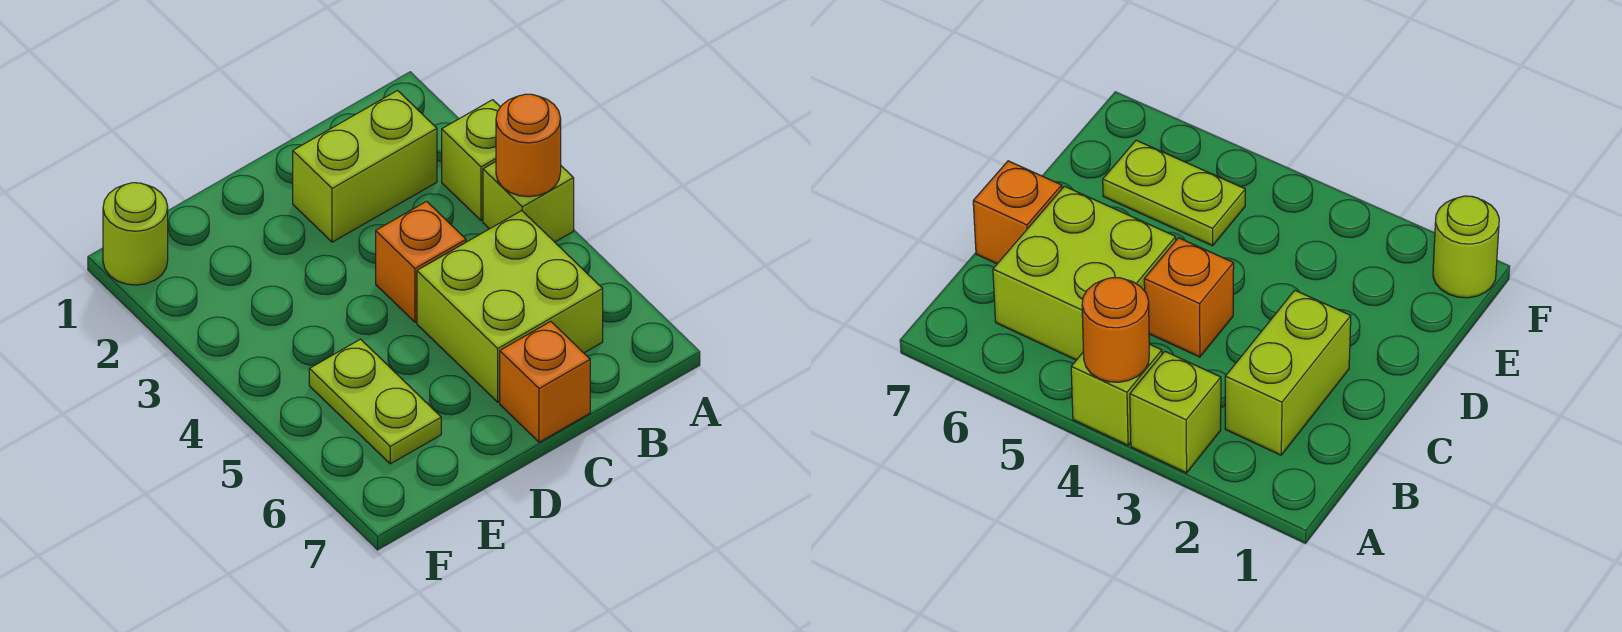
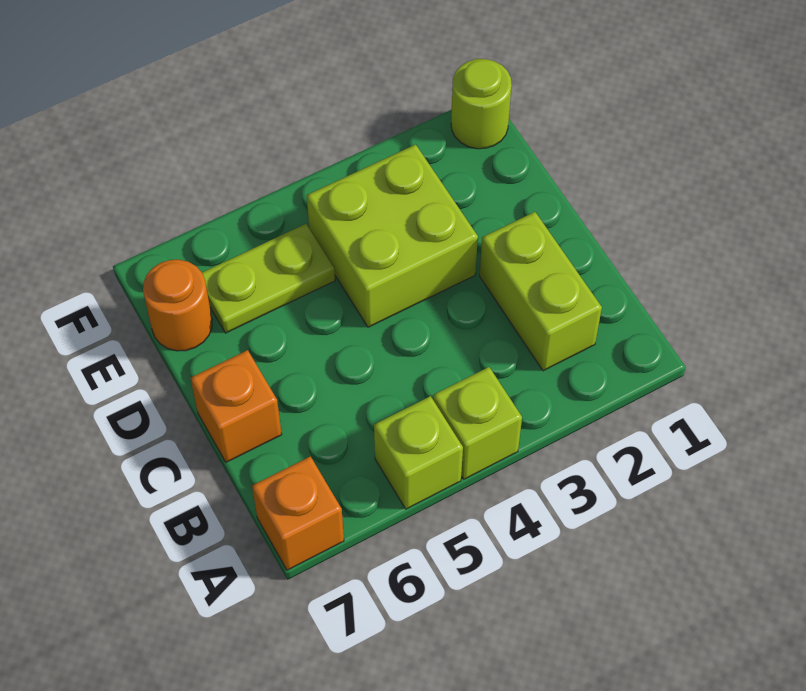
lime 1x1 brick [442,100,500,220] -> lime 1x1 brick moved to [374,396,463,509]
orange 1x1 round brick [496,94,561,197] -> orange 1x1 round brick moved to [143,260,212,351]
lime 2x2 brick [417,211,603,402] -> lime 2x2 brick moved to [307,144,478,327]
orange 1x1 brick [376,201,466,322] -> orange 1x1 brick moved to [252,456,344,570]

